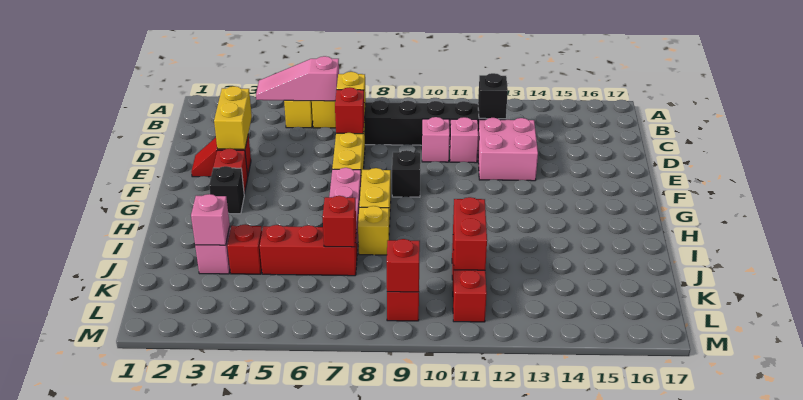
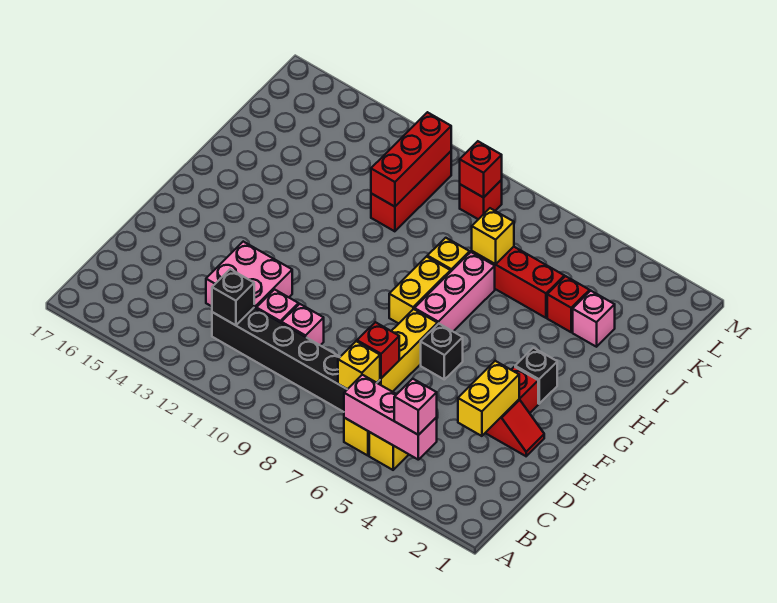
pink 1x3 slope [256,56,339,101] -> pink 1x3 brick [344,375,437,460]
black 1x1 brick [392,150,421,197] -> black 1x1 brick moved to [421,324,463,379]
pink 1x1 brick [191,194,230,245] -> pink 1x1 brick moved to [394,379,437,435]
red 1x1 brick [323,196,356,247] -> yellow 1x1 brick [472,208,514,264]
red 1x2 brick [453,197,487,270] -> red 1x3 brick [371,112,451,207]

